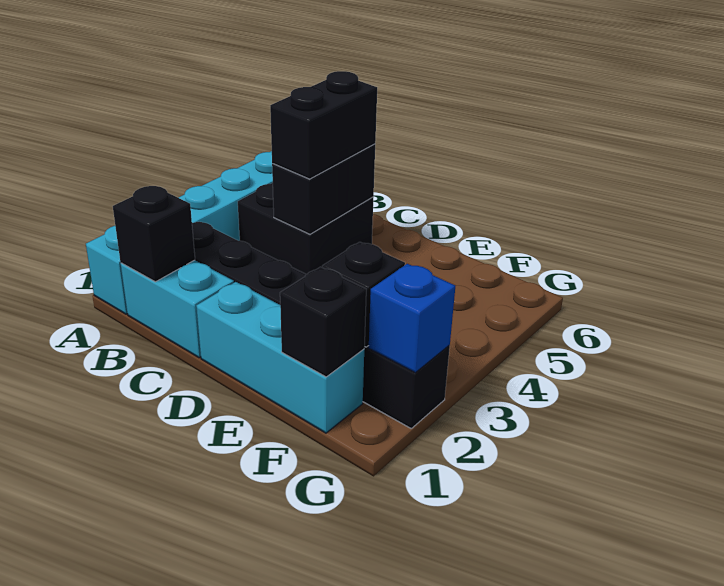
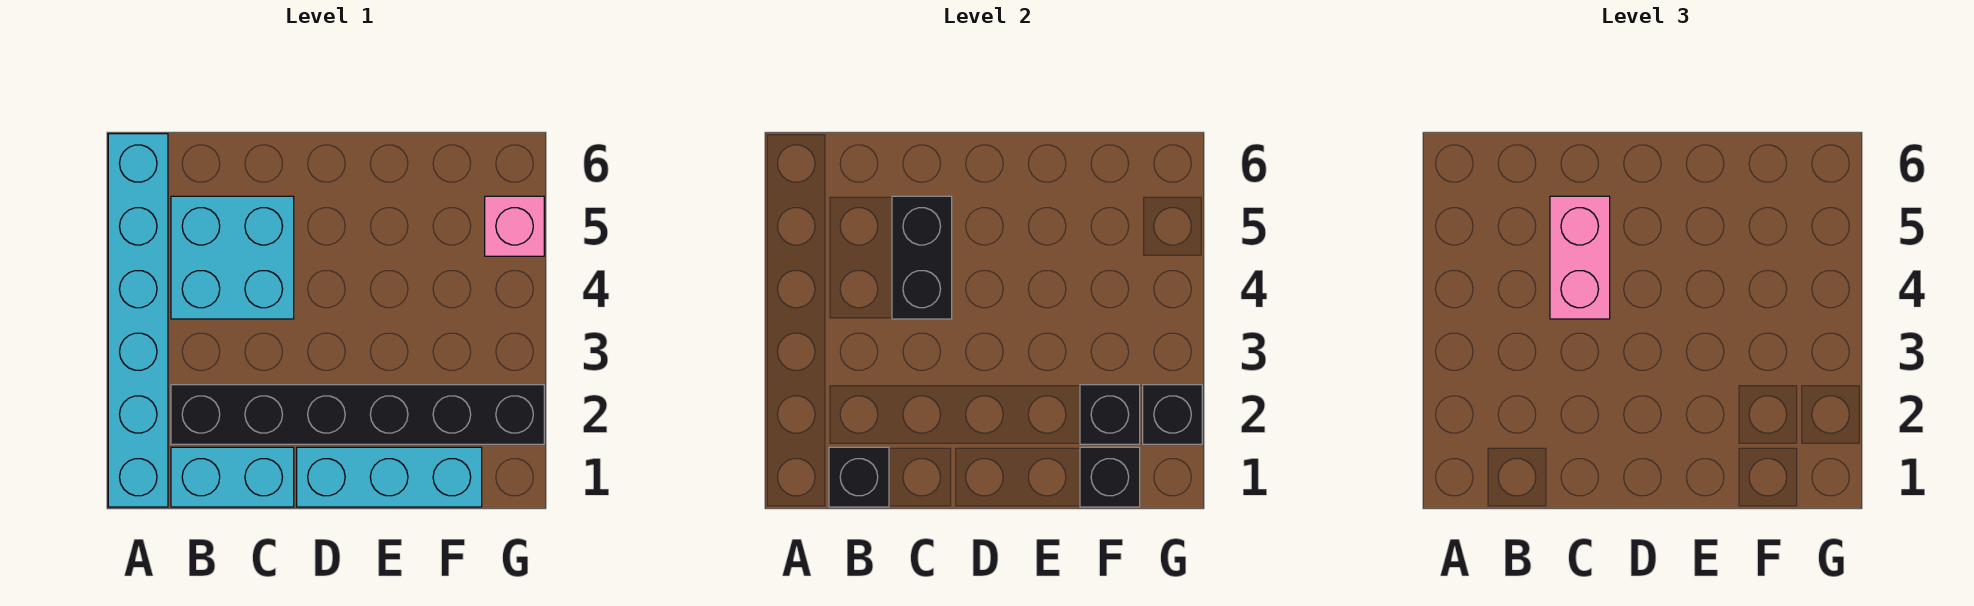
black 2x2 brick [238,183,373,274] -> cyan 2x2 brick [171,196,294,319]
black 1x2 brick [270,71,377,179] -> pink 1x2 brick [1550,196,1610,319]
blue 1x1 brick [369,264,455,373] -> black 1x1 brick [1143,385,1202,444]
none -> pink 1x1 brick [485,196,544,256]

